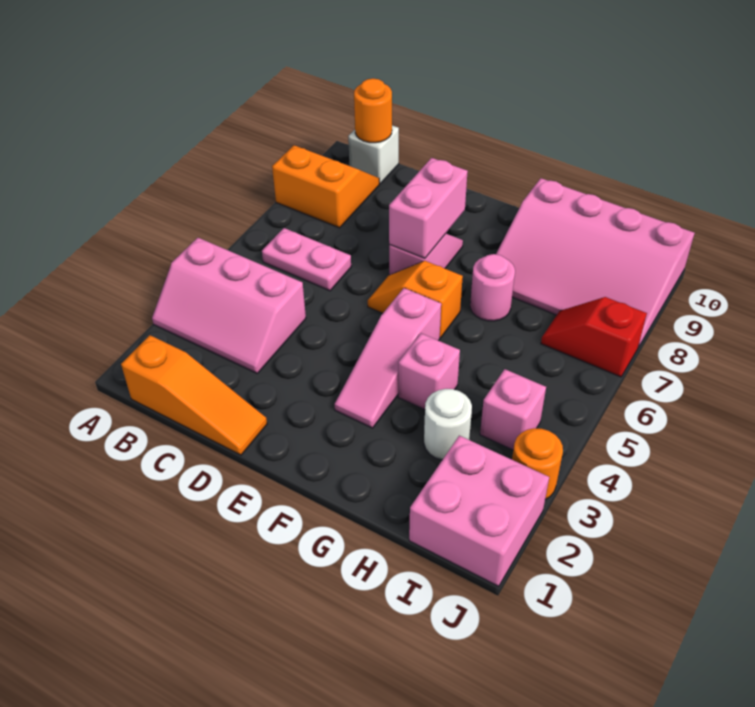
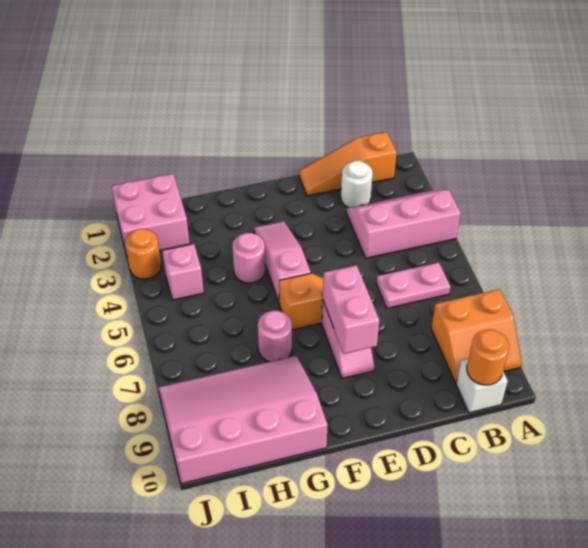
pink 1x1 brick [398,333,460,410] -> pink 1x1 round brick [232,233,265,283]
white 1x1 round brick [424,389,472,460] -> white 1x1 round brick moved to [341,161,373,208]
red 1x2 slope [541,297,647,377] -> none

